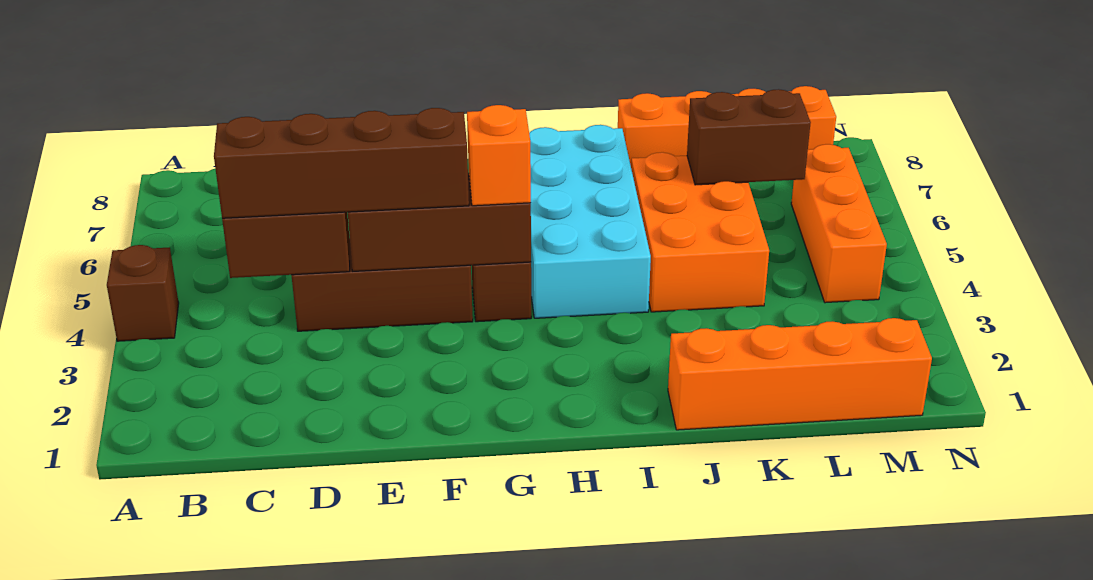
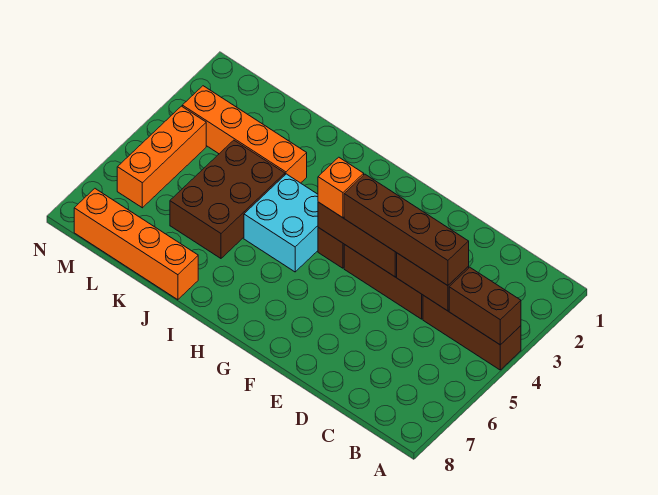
brown 1x1 brick [107,245,179,341] -> brown 1x3 brick [423,295,521,370]
cyan 2x4 brick [529,125,651,318] -> cyan 2x2 brick [244,174,318,272]
orange 1x4 brick [668,318,932,430] -> orange 1x4 brick moved to [182,86,307,183]
orange 2x3 brick [631,152,769,312] -> brown 2x3 brick [170,140,285,258]
brown 1x2 brick [687,89,811,185] -> brown 1x2 brick moved to [449,267,521,345]

